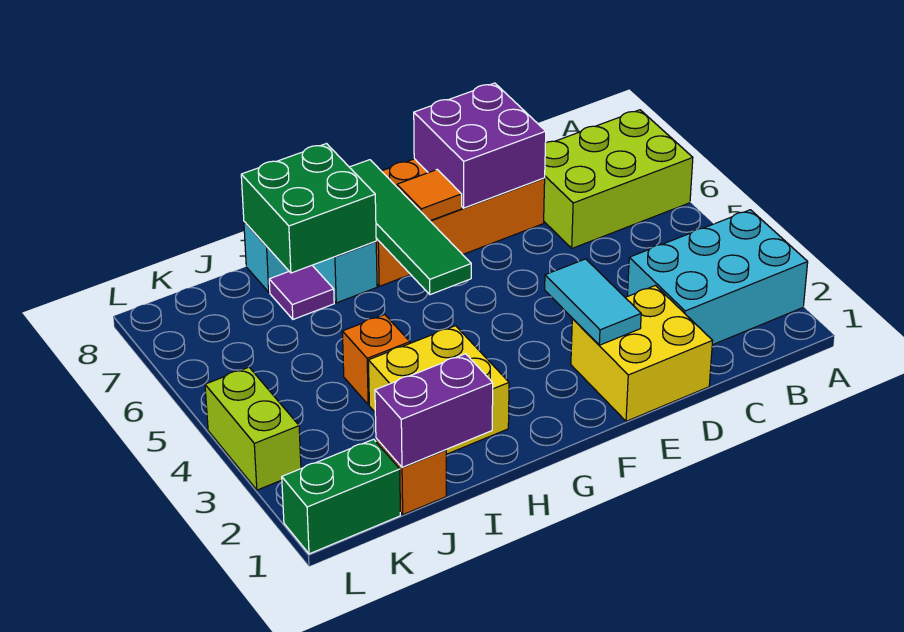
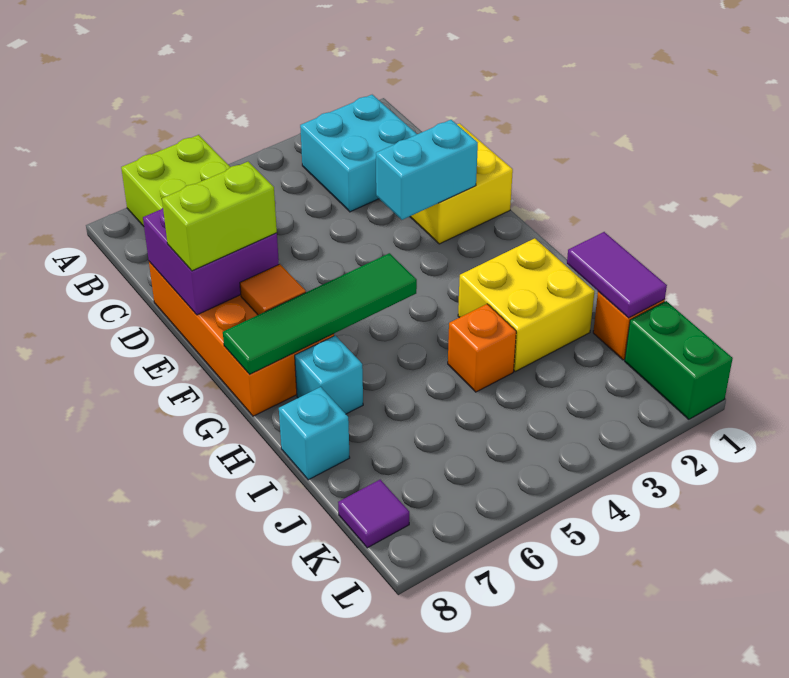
cyan 2x3 brick [628,210,808,345] -> cyan 2x2 brick [300,95,417,212]
cyan 1x2 tile [545,259,641,345] -> cyan 1x2 brick [376,120,478,220]
green 2x2 brick [241,144,376,273] -> none
purple 1x2 brick [375,354,493,467] -> purple 1x2 tile [567,232,667,318]
purple 1x1 tile [269,265,334,319] -> purple 1x1 tile moved to [338,480,409,548]
lime 1x2 brick [205,367,301,490] -> lime 1x2 brick moved to [162,162,277,271]

